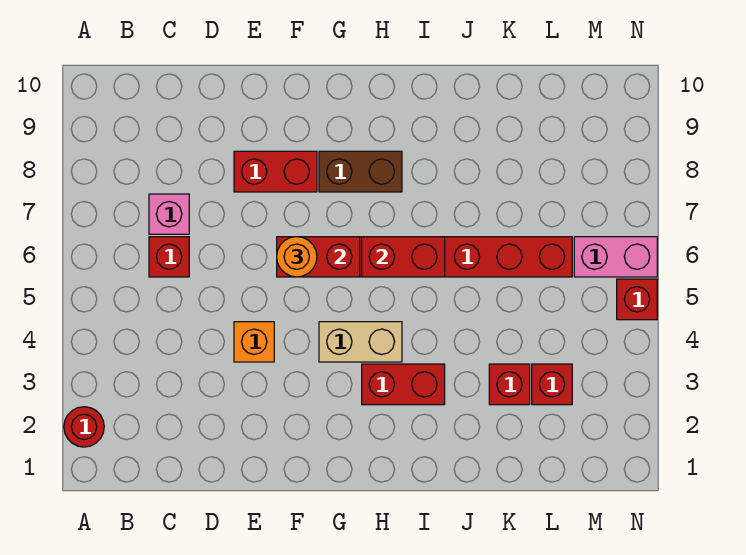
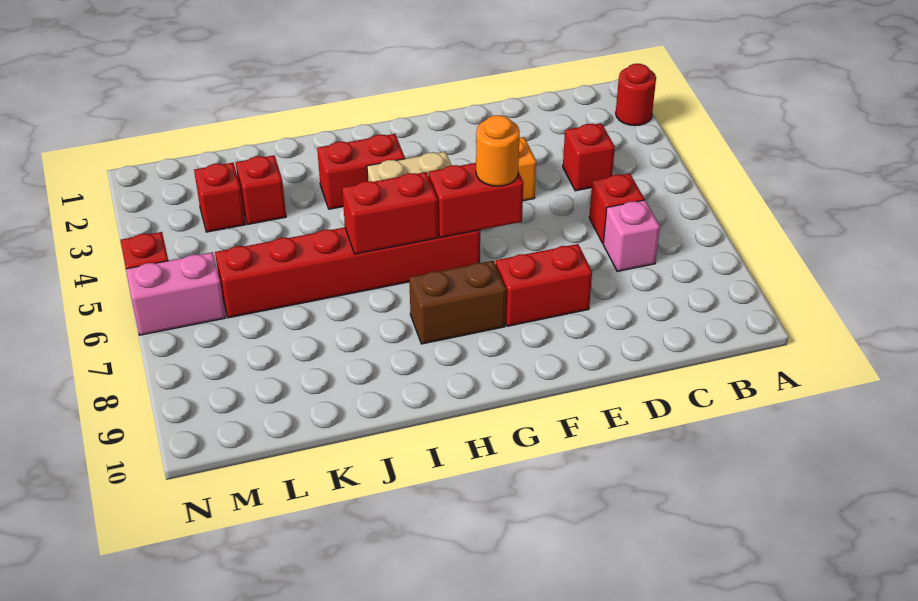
none -> red 1x1 brick [563,123,615,191]

